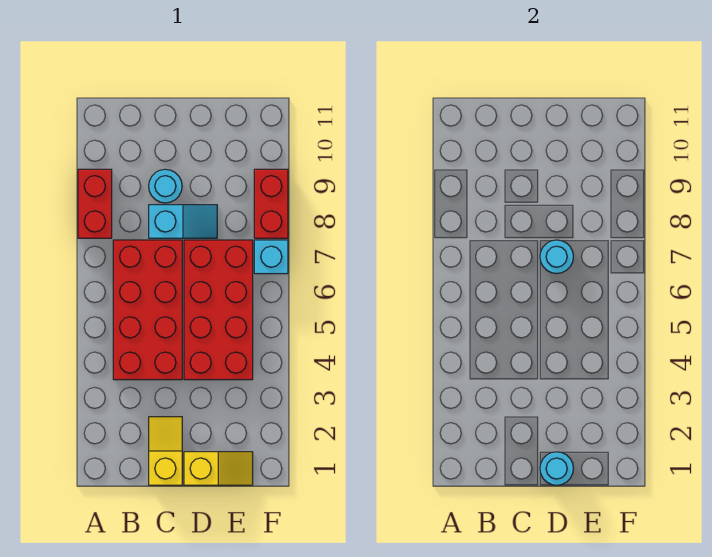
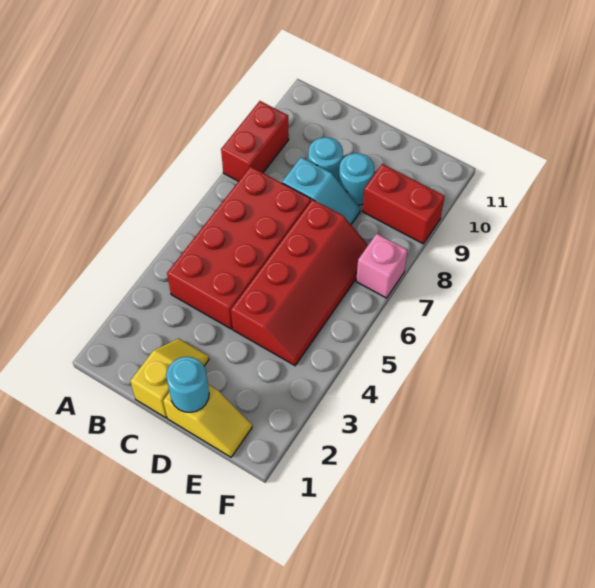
red 2x4 brick [184,240,253,380] -> red 2x4 slope [231,200,368,366]
cyan 1x1 round brick [540,240,573,274] -> cyan 1x1 round brick moved to [339,153,374,205]
cyan 1x1 brick [254,240,288,274] -> pink 1x1 brick [356,234,408,298]
red 1x2 brick [254,169,288,238] -> red 1x2 brick turned to [362,164,445,244]

